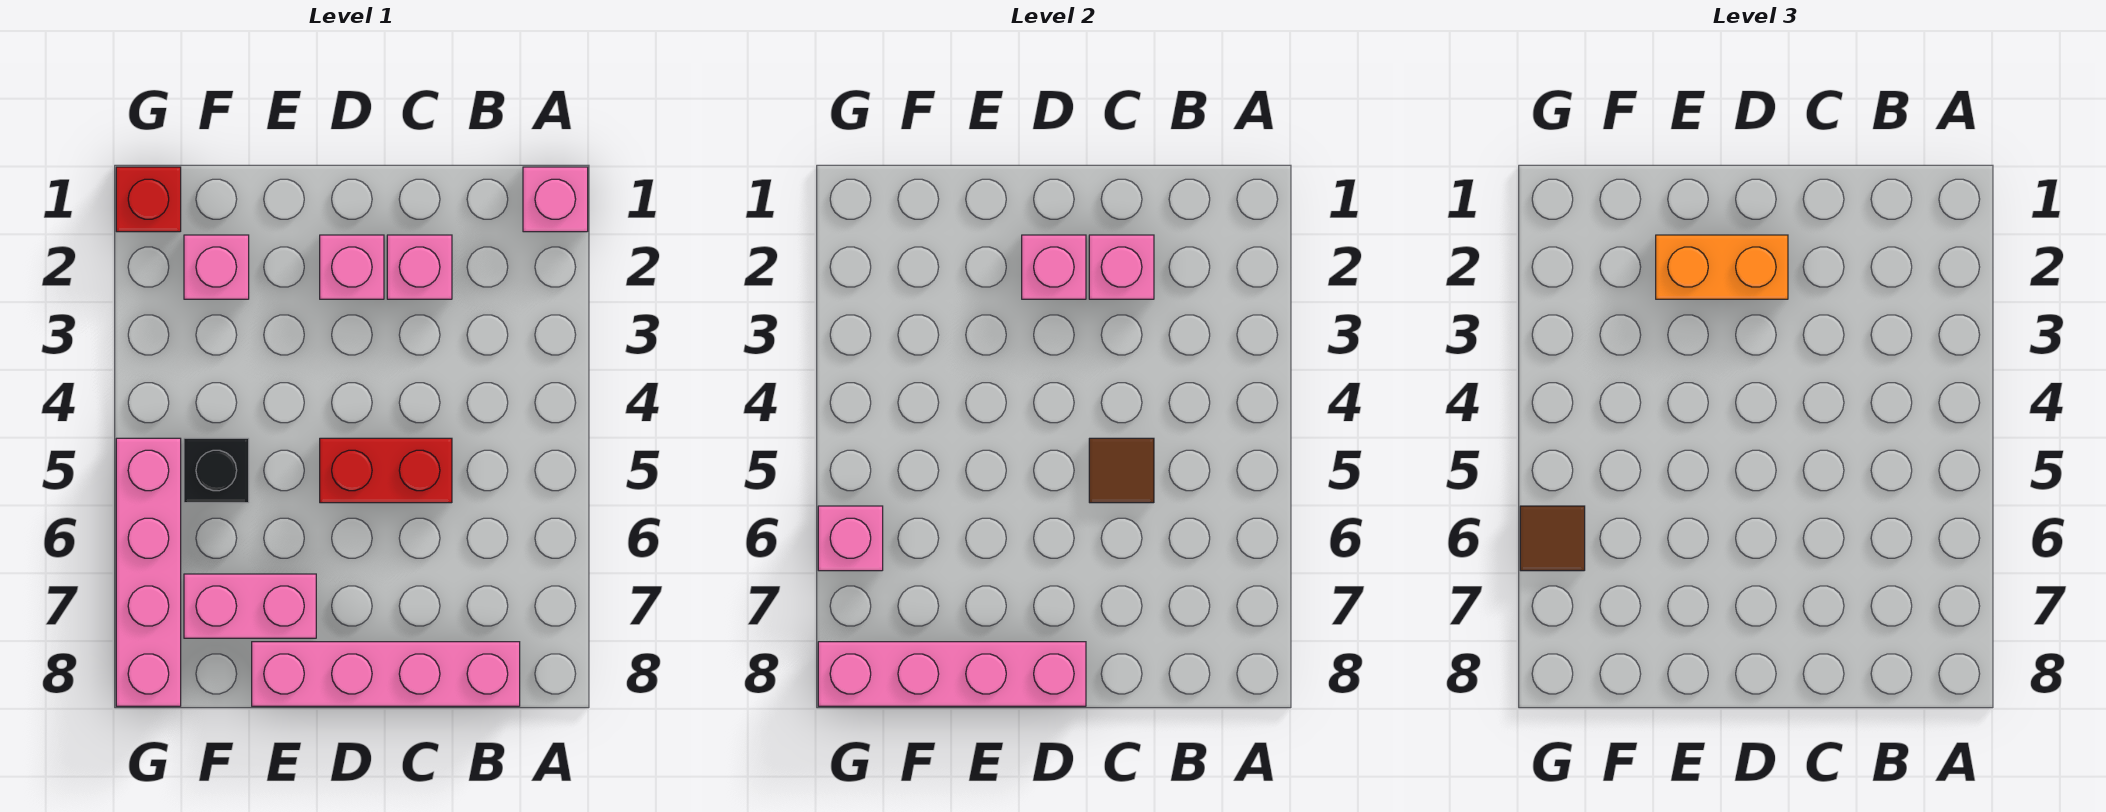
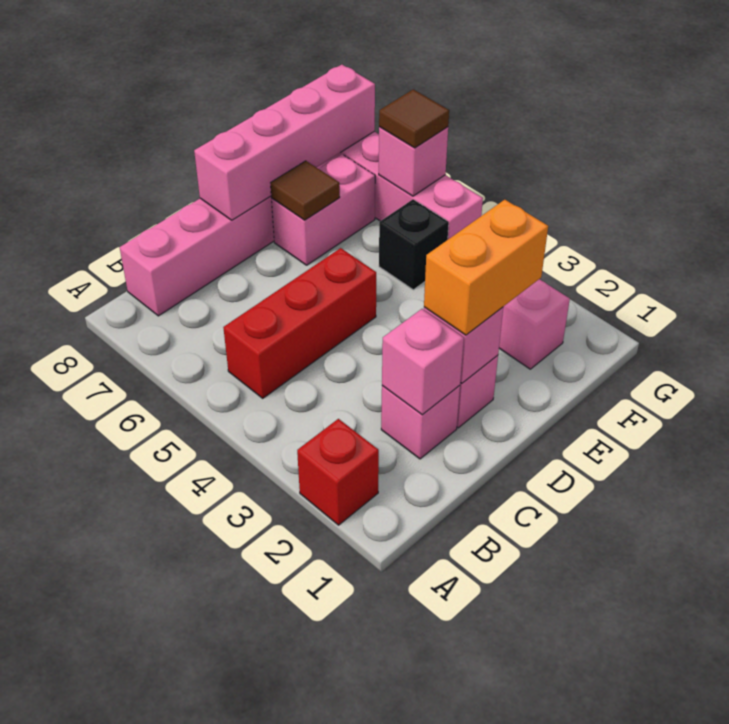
pink 1x1 brick [523,167,588,232] -> none
red 1x2 brick [320,438,452,503] -> red 1x3 brick [223,248,376,398]
brown 1x1 tile [1089,438,1154,503] -> brown 1x1 tile moved to [271,161,340,220]
red 1x1 brick [116,167,181,232] -> red 1x1 brick moved to [297,419,379,525]

